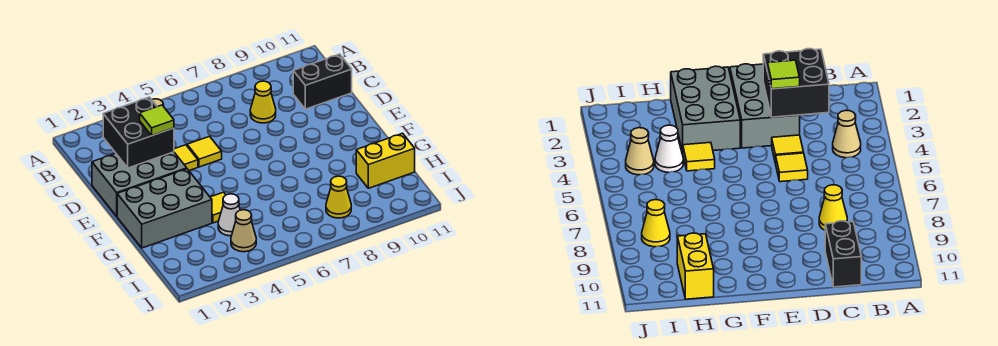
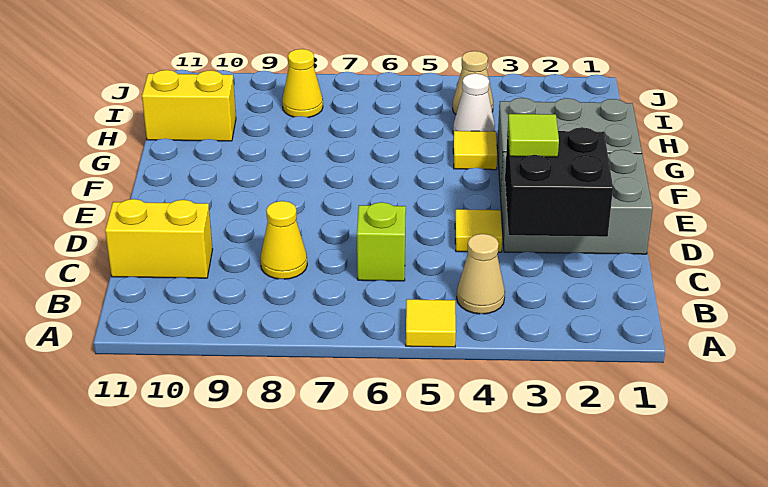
none -> lime 1x1 brick [357,202,406,281]
black 1x2 brick [293,54,352,109] -> yellow 1x2 brick [105,199,213,278]
yellow 1x1 tile [187,136,222,167] -> yellow 1x1 tile moved to [406,299,456,347]

